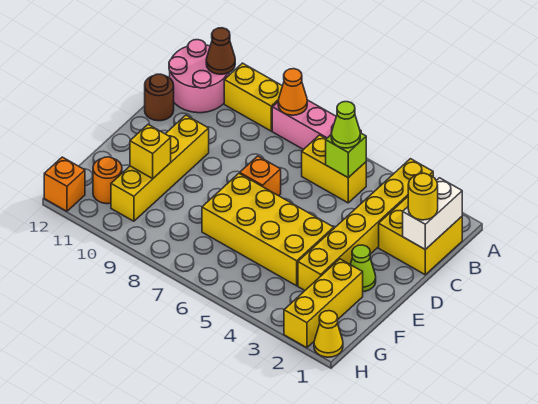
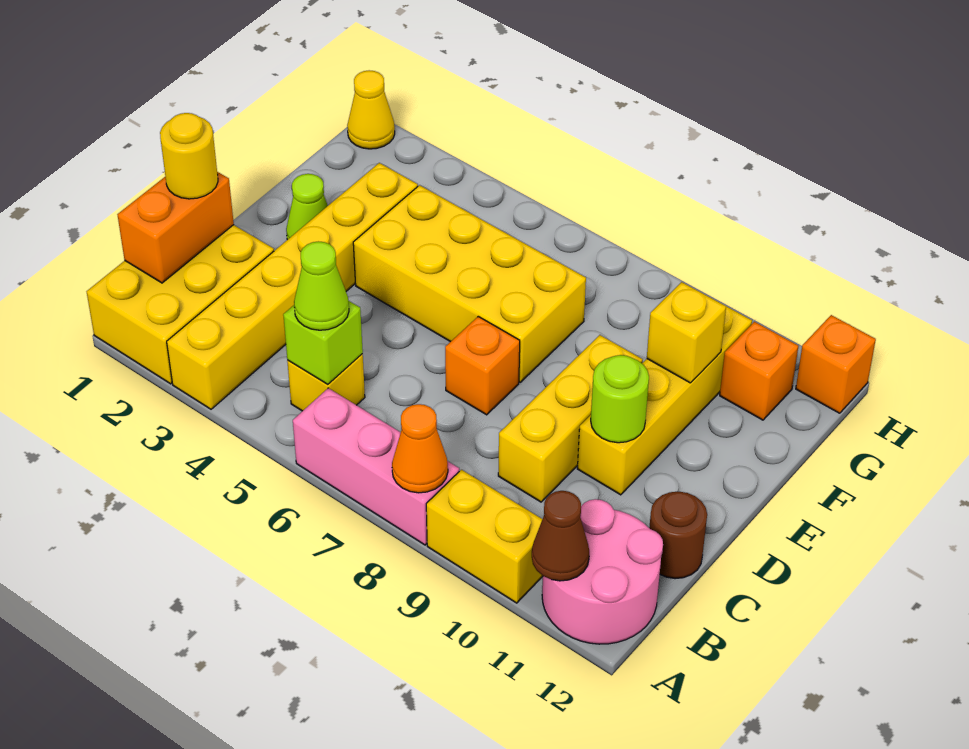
yellow 2x2 brick [379,197,462,275] -> yellow 2x3 brick [87,225,274,384]
white 1x2 brick [403,178,462,250] -> orange 1x2 brick [117,172,234,283]
yellow 1x2 brick [302,135,366,203] -> yellow 1x1 brick [287,354,365,411]
none -> lime 1x1 round brick [591,355,649,443]
yellow 1x3 brick [284,259,363,348] -> yellow 1x3 brick moved to [498,335,643,502]
orange 1x1 round brick [93,157,122,204] -> orange 1x1 brick [720,322,798,420]

